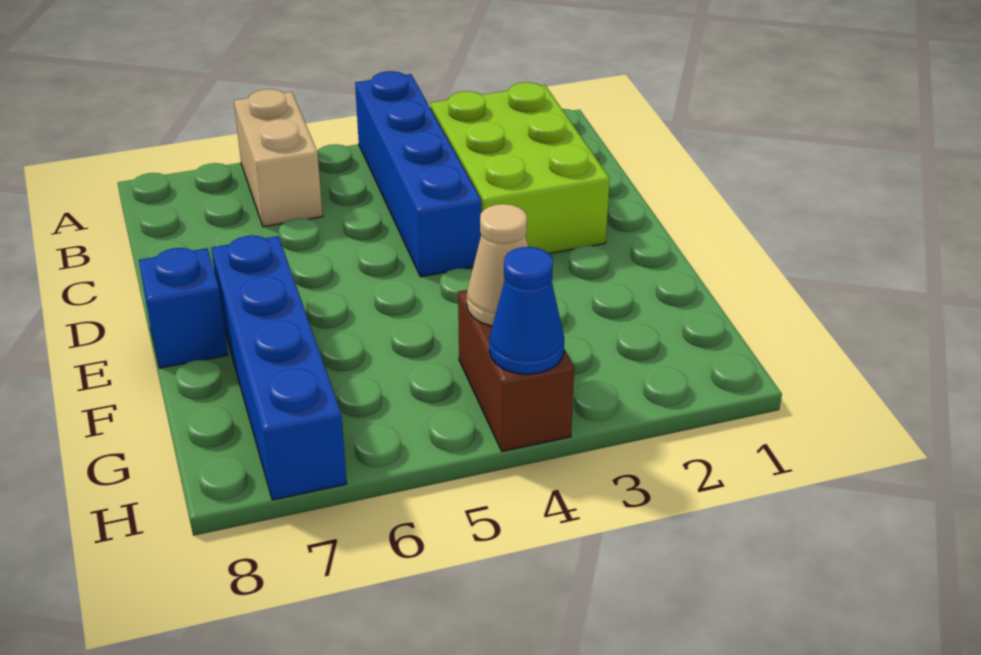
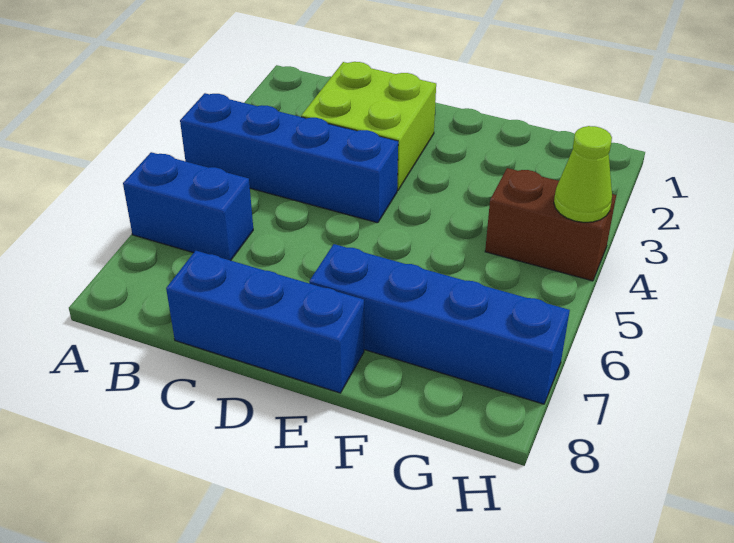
tan 1x2 brick [234,89,323,227] -> blue 1x2 brick [123,152,253,261]
lime 2x3 brick [430,82,610,254] -> lime 2x2 brick [301,62,436,191]
blue 1x1 brick [139,248,228,368] -> blue 1x3 brick [166,251,364,393]
tan 1x1 cone [467,204,528,326] -> none
blue 1x1 cone [489,247,564,374] -> lime 1x1 cone [554,126,612,222]

